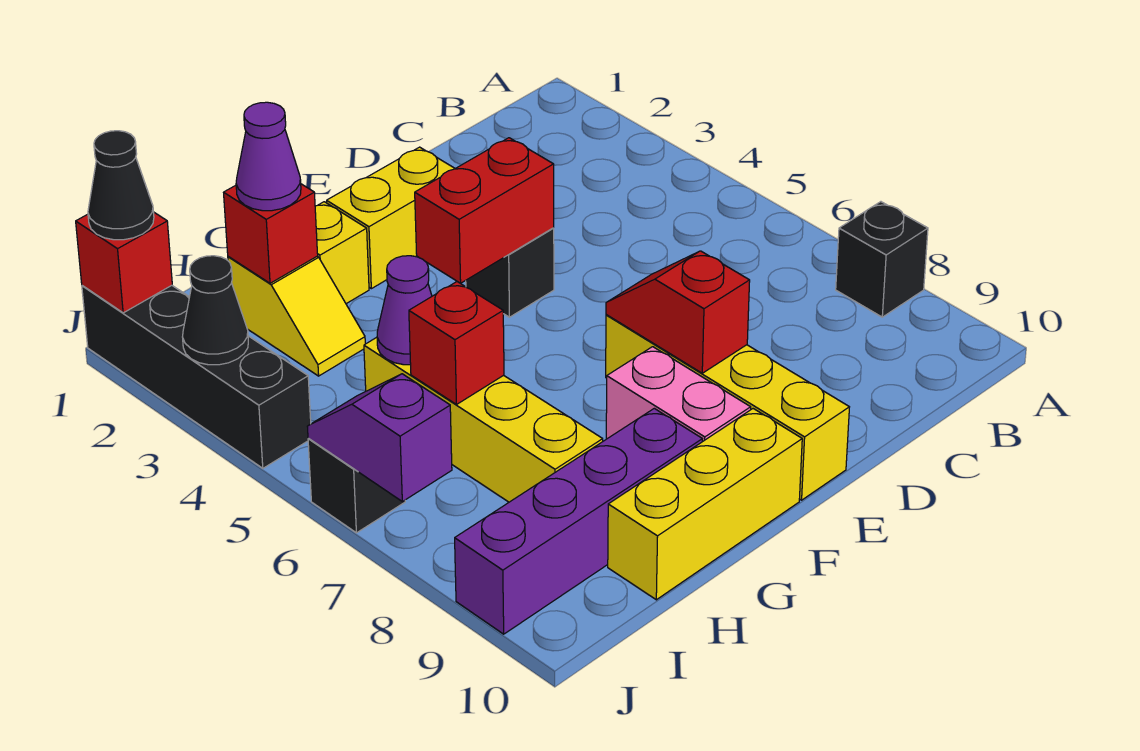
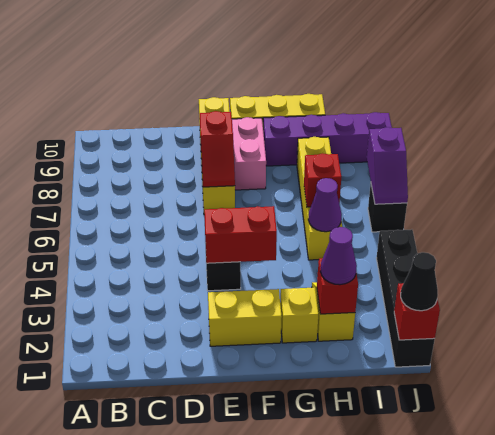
black 1x1 brick [836,202,928,317] -> none
black 1x1 cone [183,256,248,365] -> none

